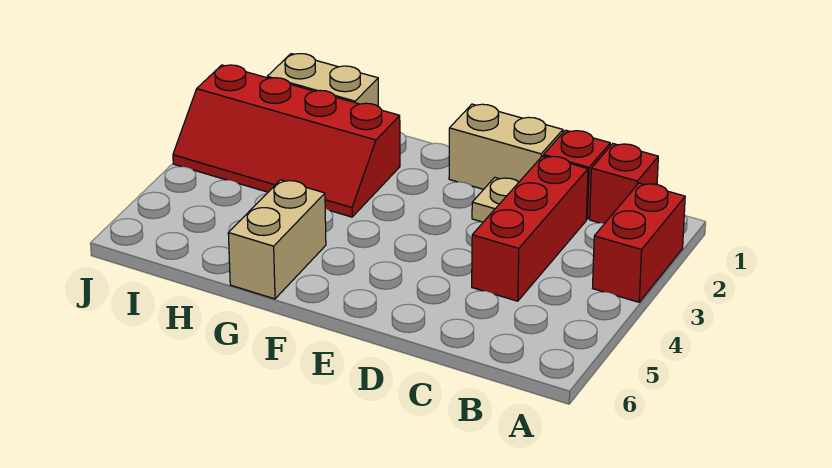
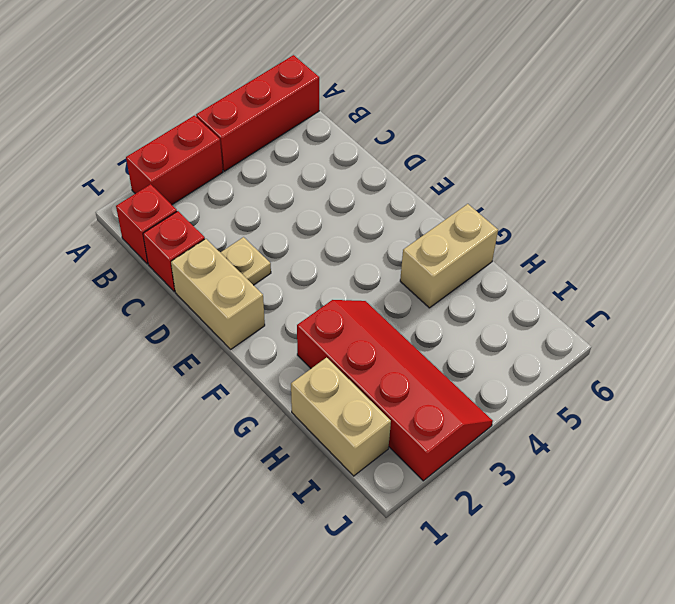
red 1x3 brick [472,156,588,301] -> red 1x3 brick moved to [196,55,319,171]

